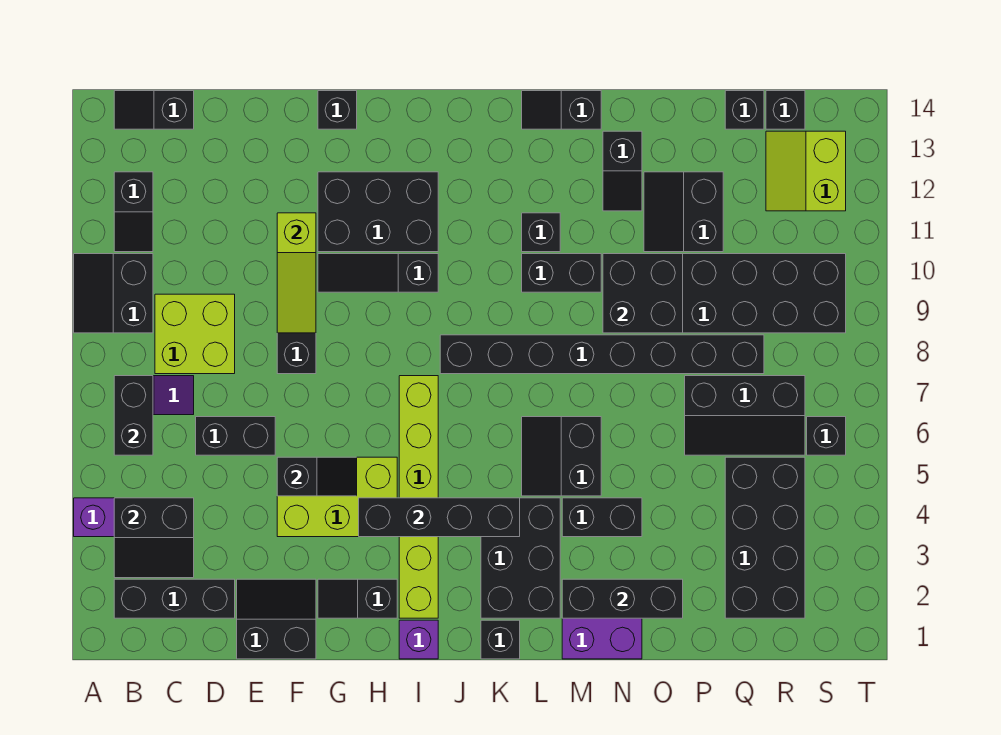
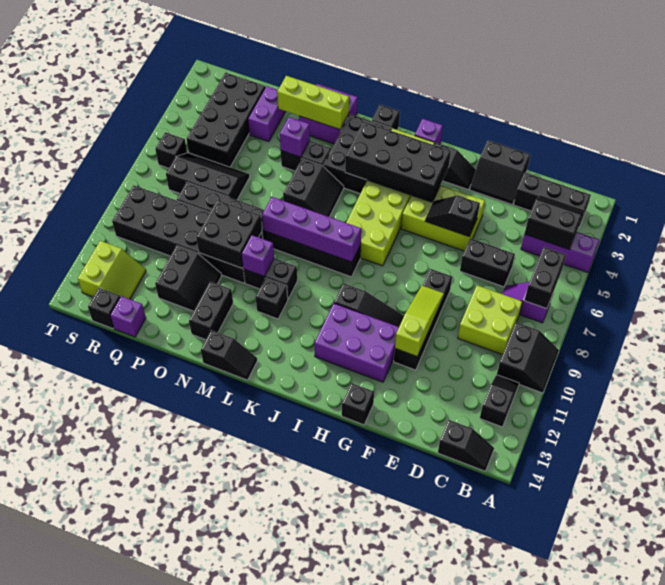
black 2x3 brick [318,172,438,252] -> purple 2x3 brick [315,303,399,382]
black 1x4 brick [359,498,520,537] -> black 2x4 brick [345,121,451,202]
lime 1x6 brick [399,376,438,618] -> lime 2x6 brick [346,129,435,266]
none -> purple 1x4 brick [262,197,361,262]
black 1x3 brick [562,579,683,618] -> lime 1x3 brick [277,76,349,130]
none -> purple 1x1 brick [242,235,274,277]
none -> purple 1x1 brick [280,117,310,157]
black 1x2 slope [603,131,642,211] -> black 1x2 brick [189,281,233,340]
none -> purple 1x2 brick [248,86,286,142]
black 1x1 brick [725,91,764,129] -> purple 1x1 brick [110,296,146,337]

